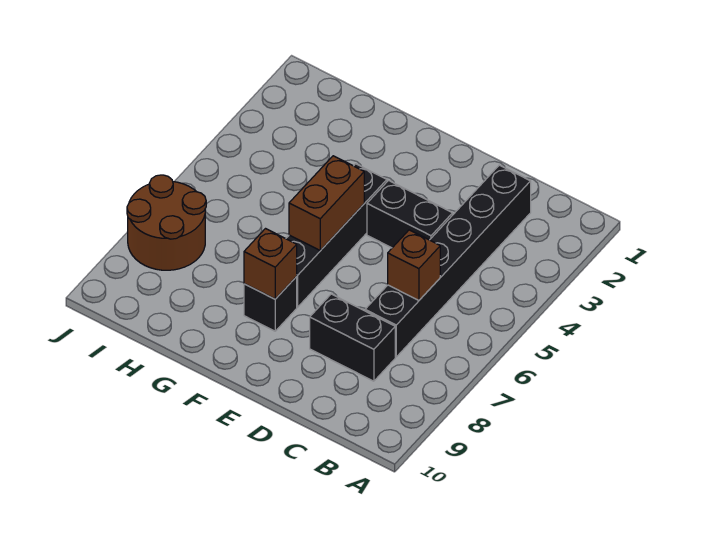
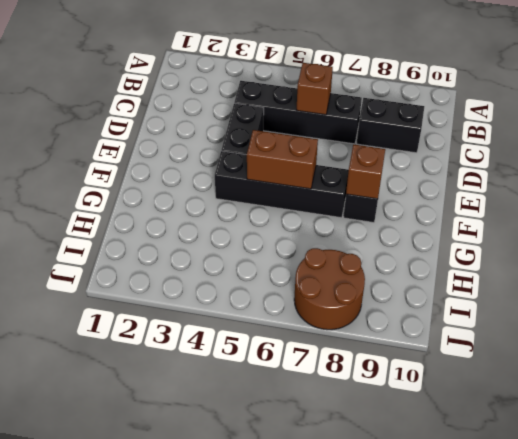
black 1x6 brick [365,165,531,357] -> black 1x4 brick [234,81,362,144]
black 1x2 brick [310,294,395,381] -> black 1x2 brick turned to [357,98,424,153]

